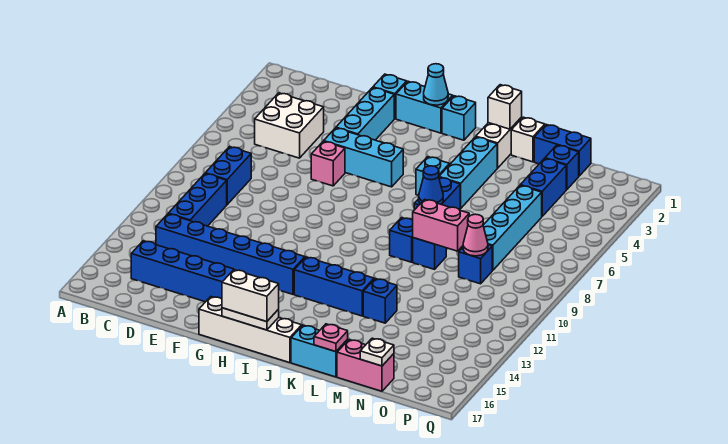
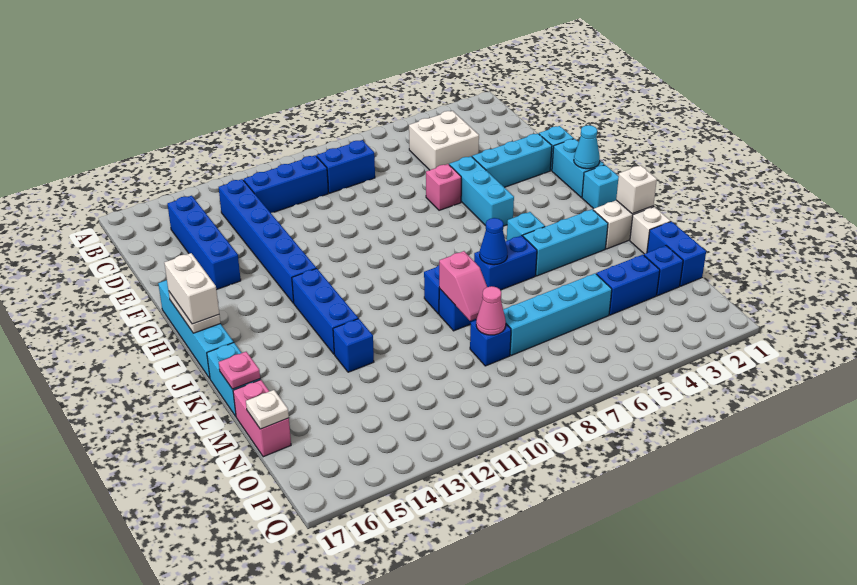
white 1x4 brick [199,297,302,363] -> cyan 1x4 brick [158,280,234,378]
pink 1x2 brick [413,199,469,251] -> pink 1x2 slope [439,251,487,321]

